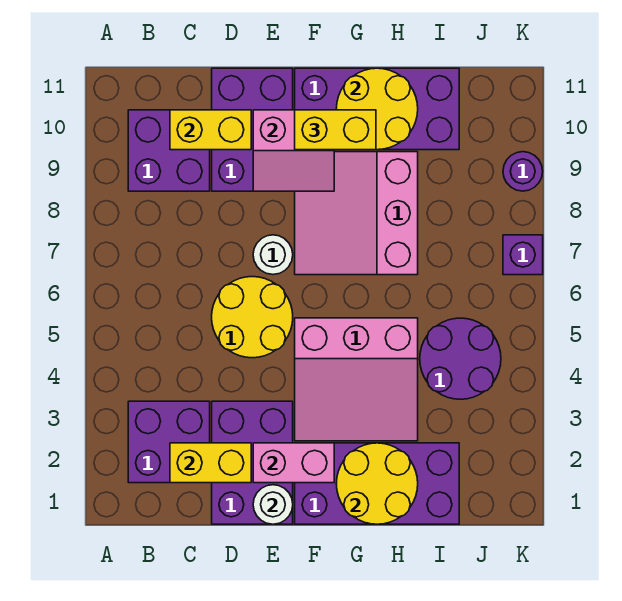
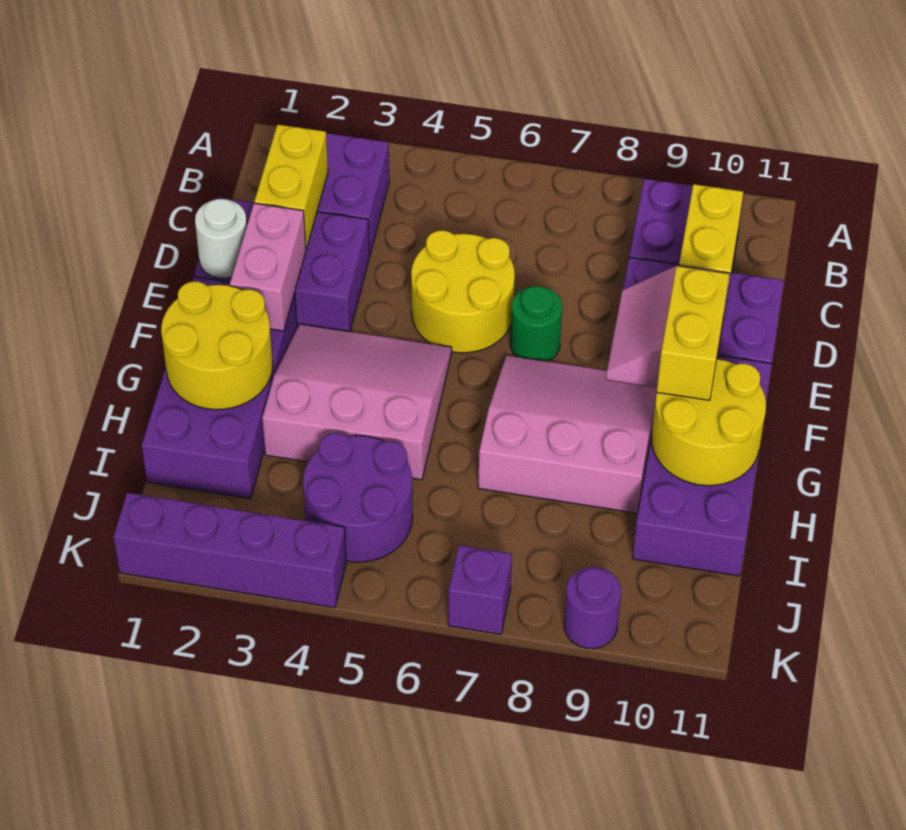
white 1x1 round brick [253,235,293,274] -> green 1x1 round brick [510,286,562,361]
pink 3x3 slope [295,318,418,441] -> pink 3x3 slope turned to [262,324,452,480]
none -> purple 1x4 brick [113,493,346,608]

